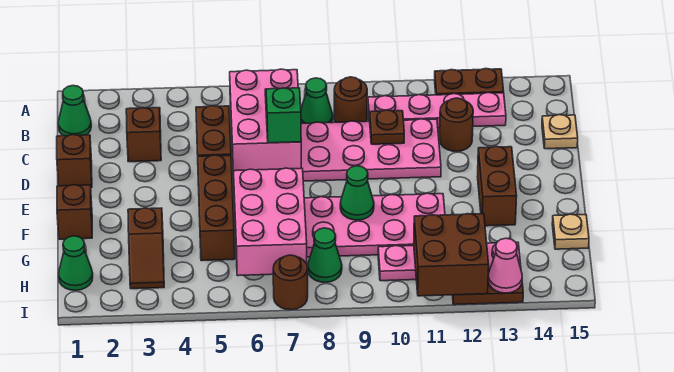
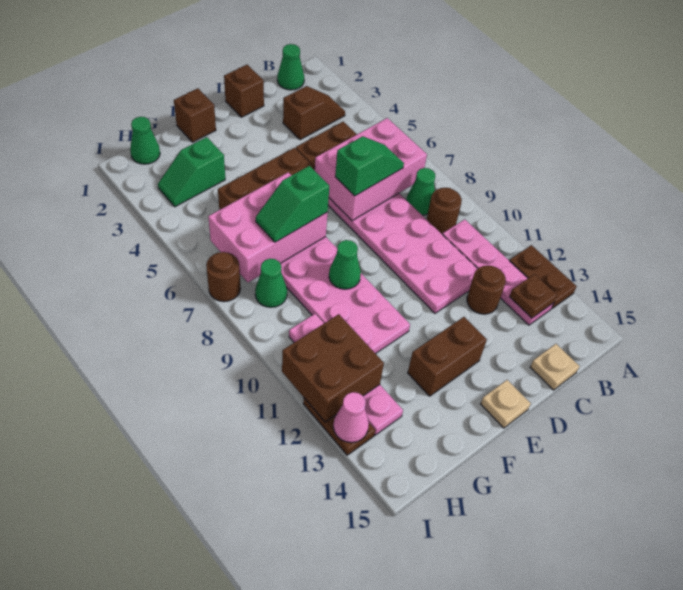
brown 1x1 plate [370,110,404,144] -> brown 1x1 plate moved to [510,274,557,318]
none -> green 1x2 slope [256,166,329,242]
brown 1x2 slope [128,208,164,289] -> green 1x2 slope [158,137,225,207]
tan 1x1 plate [552,214,589,249] -> tan 1x1 plate moved to [481,380,531,428]

